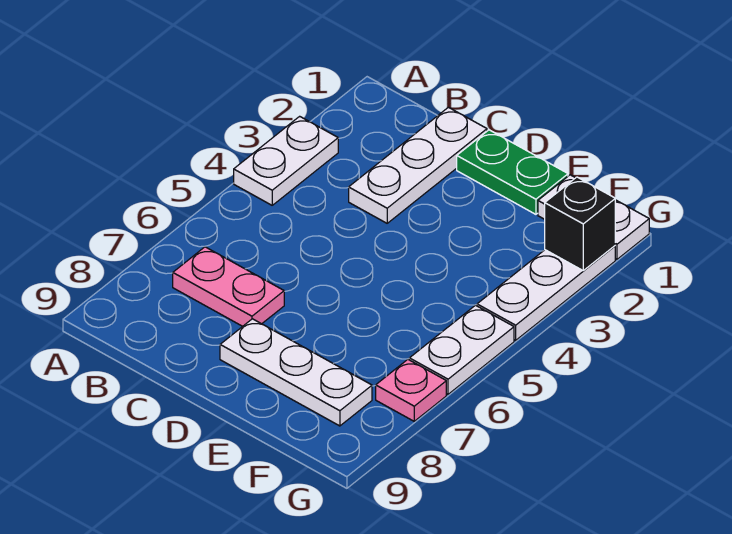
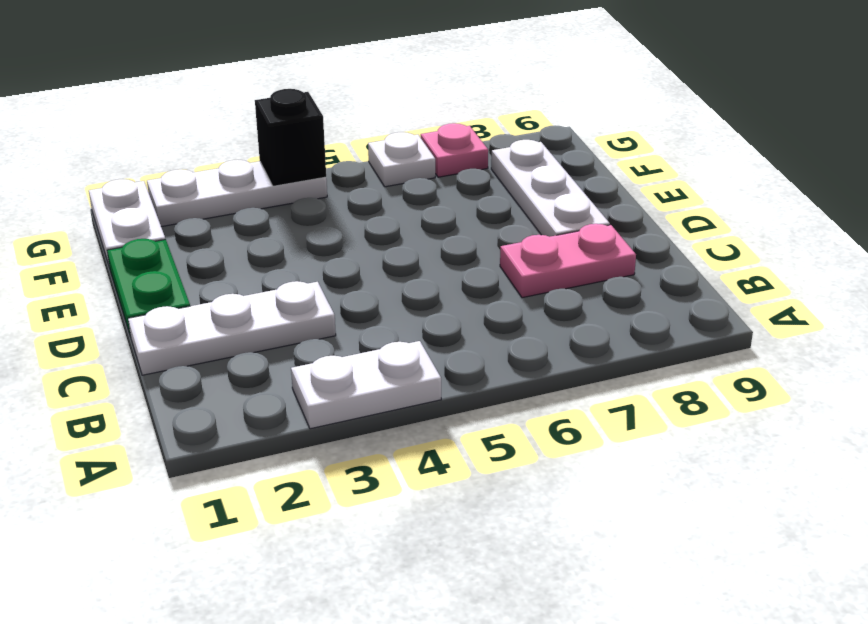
pink 1x2 plate [173,247,284,326] -> pink 1x2 plate turned to [500,224,636,298]
black 1x1 brick [545,177,615,270] -> black 1x1 brick moved to [255,89,326,186]
white 1x2 plate [409,305,514,394] -> white 1x1 plate [368,132,435,187]

